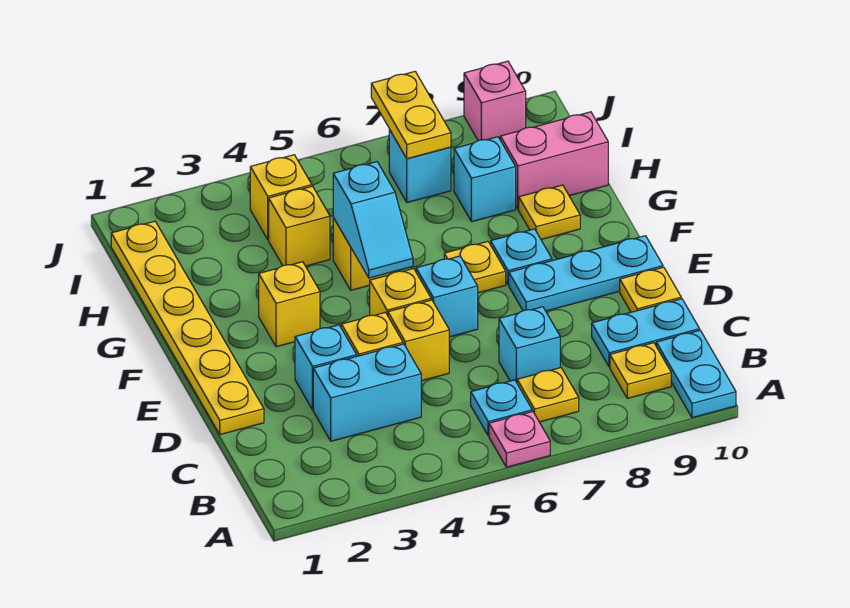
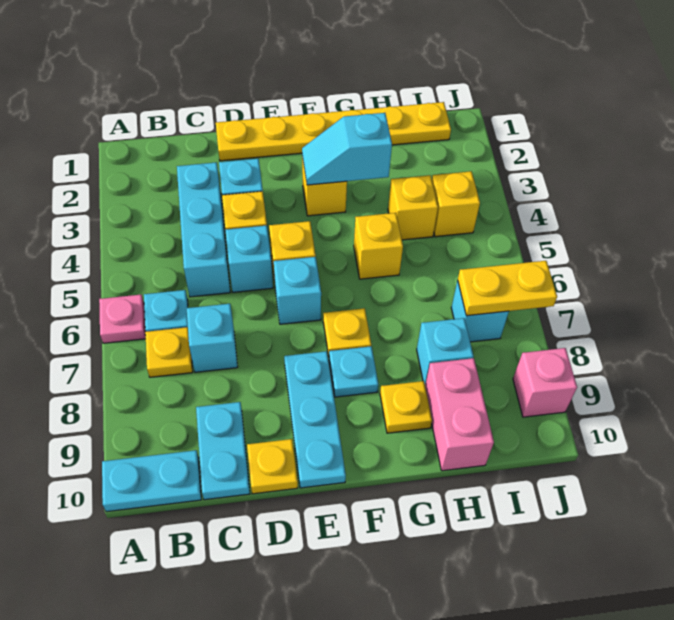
yellow 1x1 plate [610,343,671,398] -> none
cyan 1x2 brick [313,344,421,441] -> cyan 1x3 brick [177,162,230,297]
yellow 1x1 brick [388,300,449,381] -> cyan 1x1 brick [226,225,273,292]
cyan 1x2 slope [333,162,413,278] -> cyan 1x2 slope moved to [302,113,392,185]

